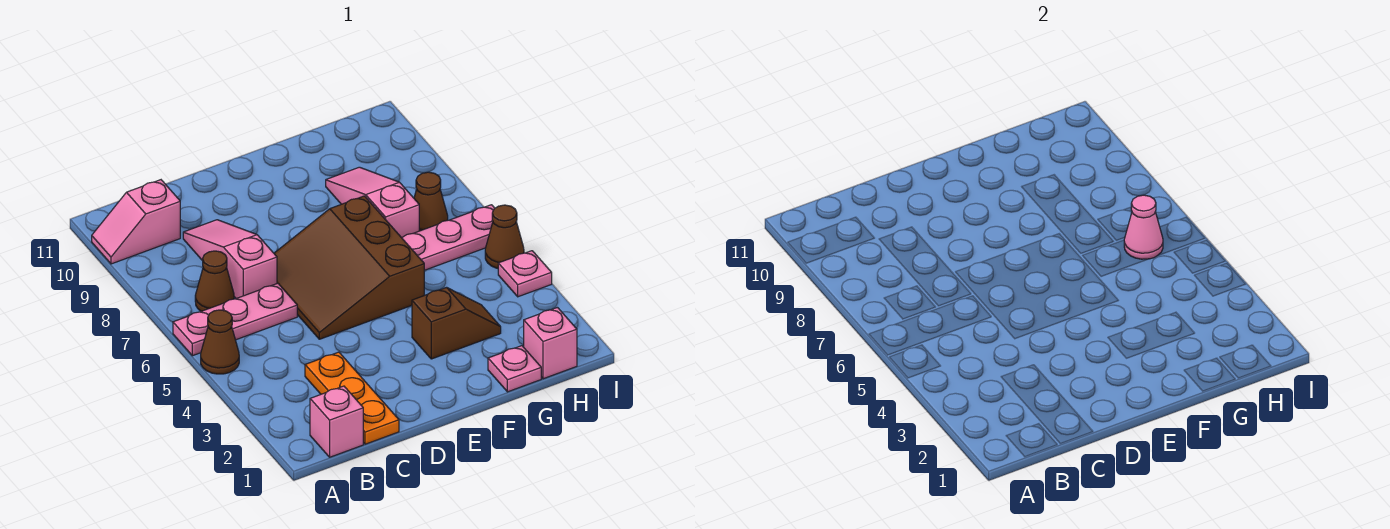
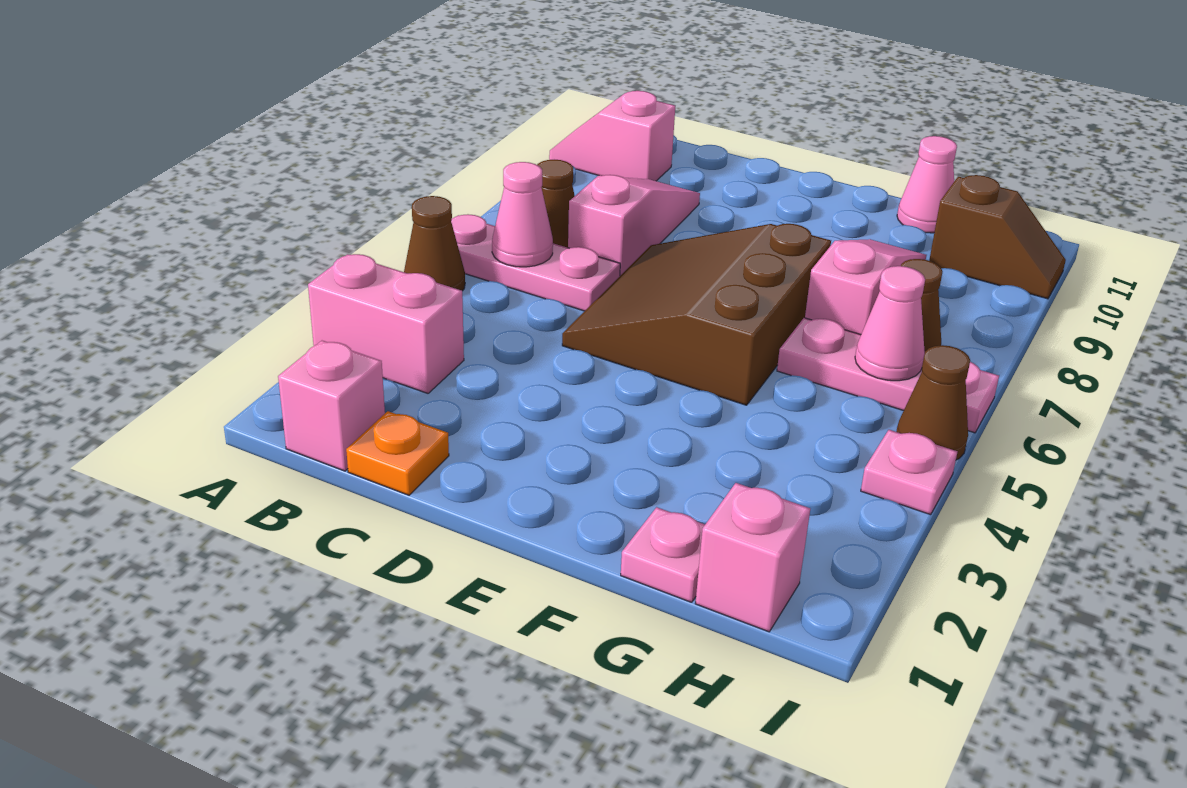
none -> pink 1x2 brick [308,254,464,393]
none -> pink 1x1 cone [492,162,553,267]
orange 1x3 plate [305,352,399,444] -> orange 1x1 plate [346,411,449,495]
brown 1x2 slope [412,287,501,359] -> brown 1x2 slope moved to [929,175,1066,299]
none -> pink 1x1 cone [897,136,957,233]

